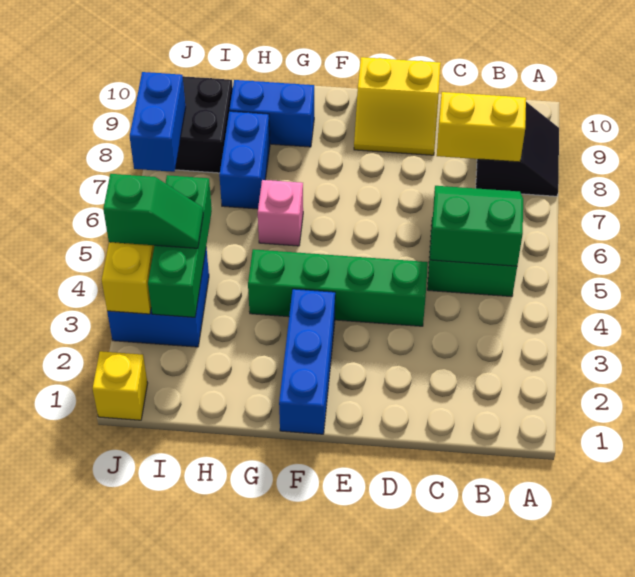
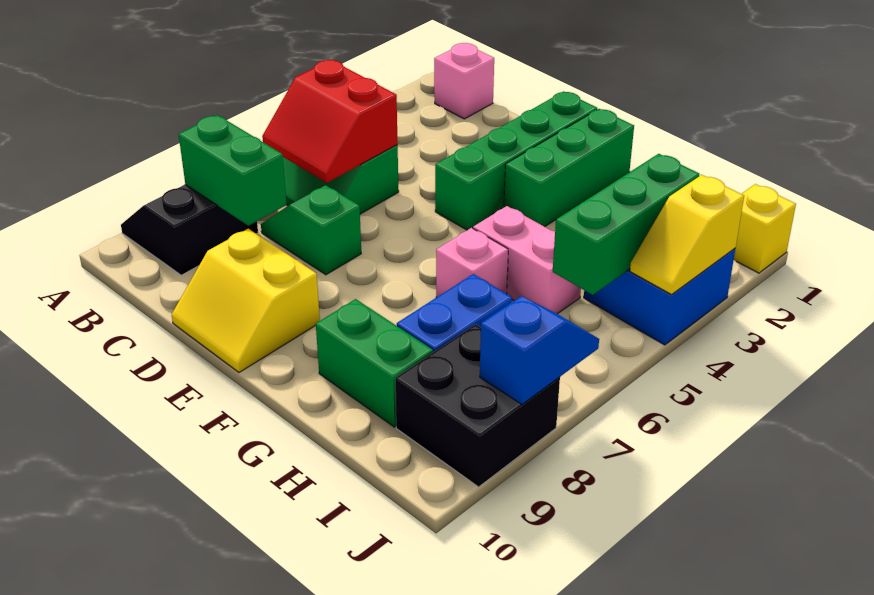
none -> pink 1x1 brick [434,43,494,119]
green 2x2 slope [430,186,523,266] -> red 2x2 slope [262,60,398,183]
yellow 1x2 brick [437,92,526,162] -> green 1x2 brick [179,115,286,226]
green 1x4 brick [248,249,428,326] -> green 1x4 brick turned to [435,91,597,230]
yellow 2x2 slope [354,57,441,155] -> yellow 2x2 slope turned to [172,229,320,372]
blue 1x3 brick [279,289,335,434] -> green 1x3 brick [504,109,634,227]
none -> pink 1x2 brick [473,206,581,314]
blue 1x2 brick [230,80,314,147] -> green 1x2 brick [316,299,433,427]
green 1x2 slope [103,174,203,248] -> green 1x2 slope moved to [261,185,361,275]
blue 1x2 brick [130,72,186,172] -> blue 1x2 slope [480,296,599,404]

